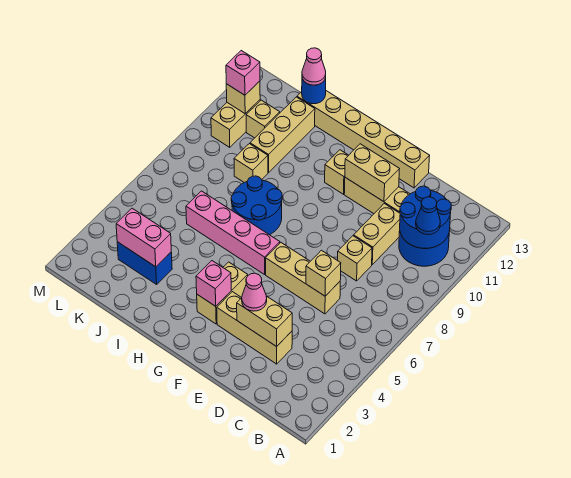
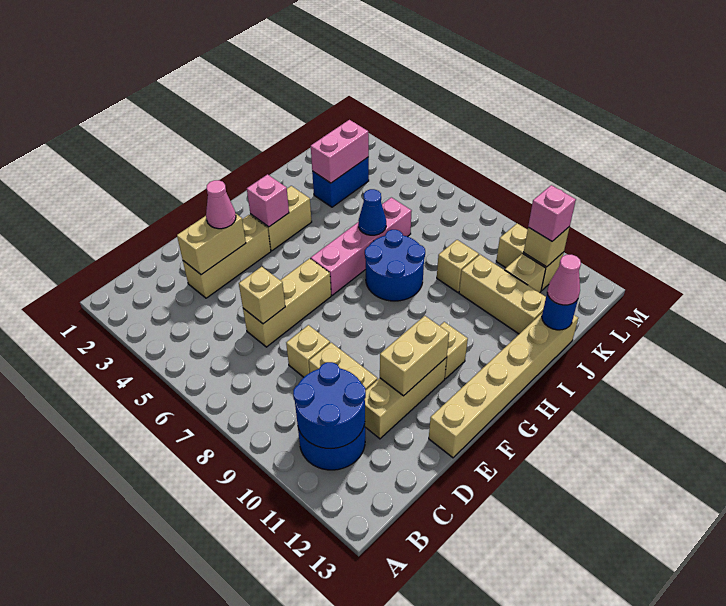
blue 1x1 cone [416,197,440,235] -> blue 1x1 cone moved to [358,189,386,235]
tan 1x2 brick [197,262,248,324] -> tan 1x2 brick turned to [250,186,312,251]

